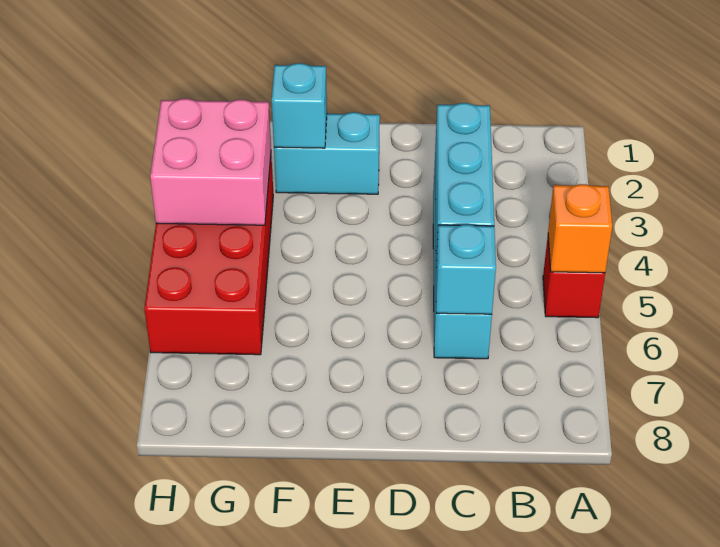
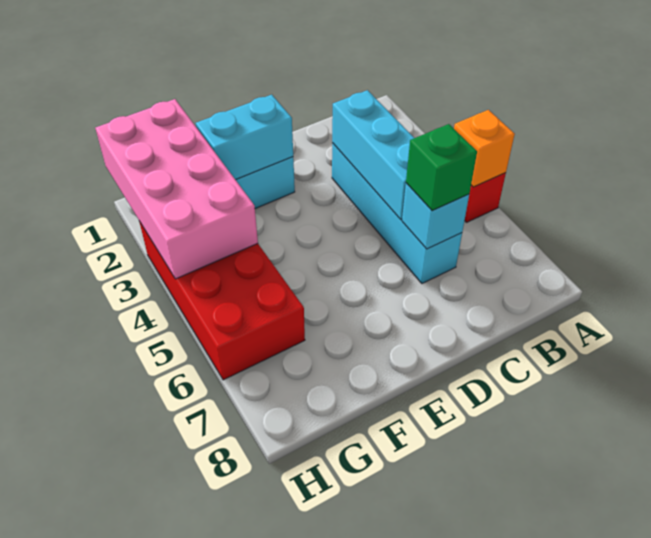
none -> green 1x1 brick [406,124,477,211]
cyan 1x1 brick [272,63,327,148] -> cyan 1x2 brick [196,95,293,180]
pink 2x2 brick [150,99,271,225] -> pink 2x4 brick [96,99,258,279]

